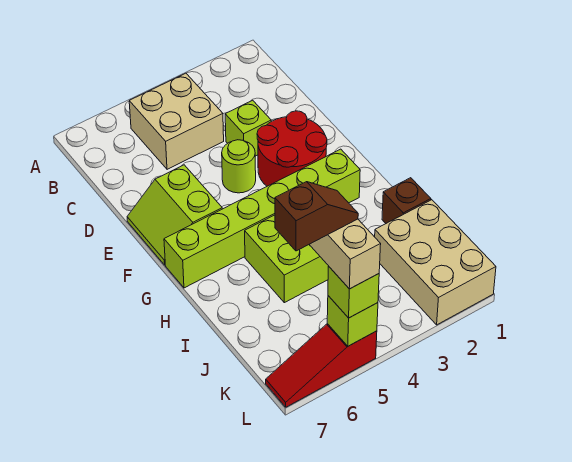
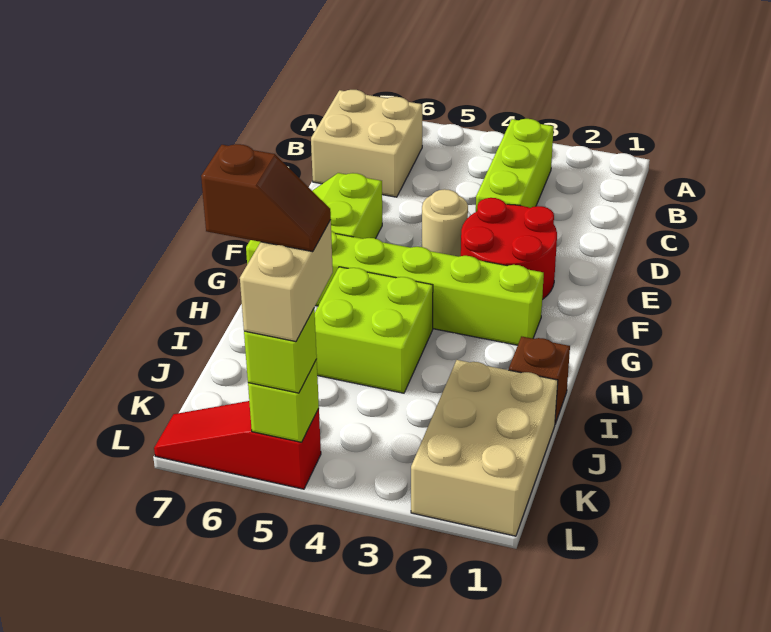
tan 2x2 brick [129,73,224,169] -> tan 2x2 brick moved to [311,90,422,197]
lime 1x1 brick [225,100,271,156] -> lime 1x3 brick [476,119,554,212]
lime 1x1 round brick [222,140,256,193] -> tan 1x1 round brick [422,189,468,257]

